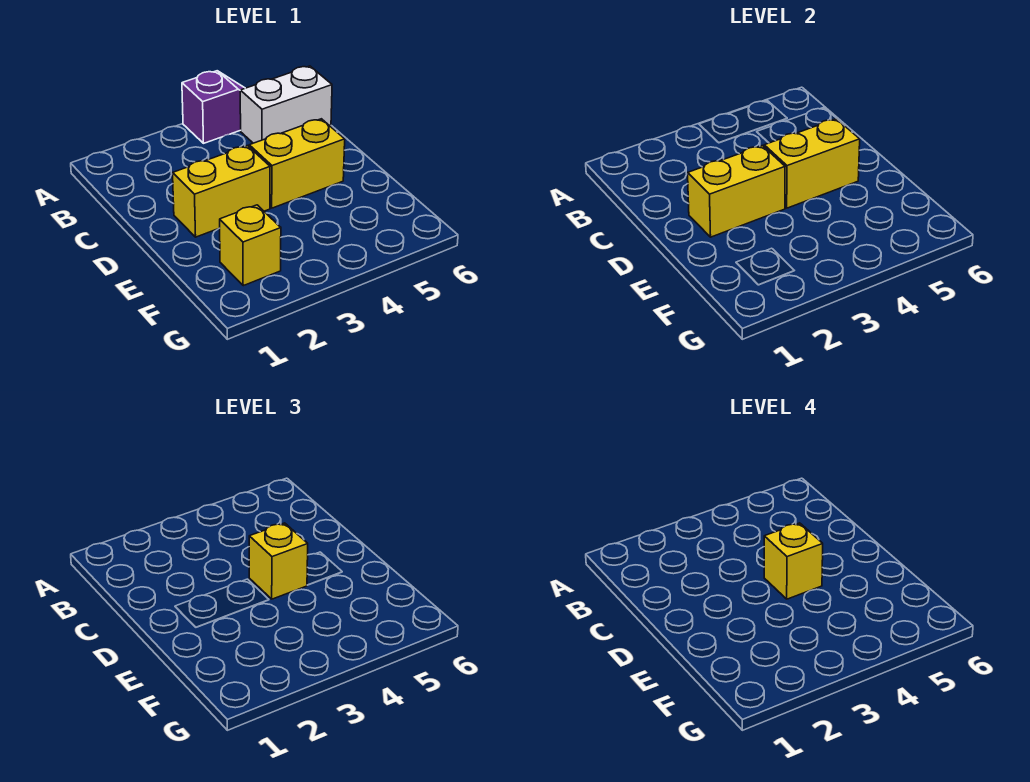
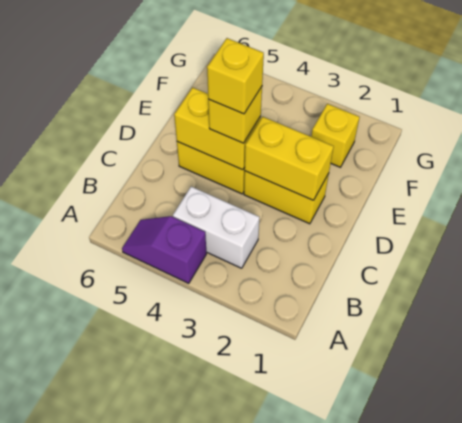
white 1x2 brick [240,66,332,143] -> white 1x2 brick moved to [173,187,260,268]

